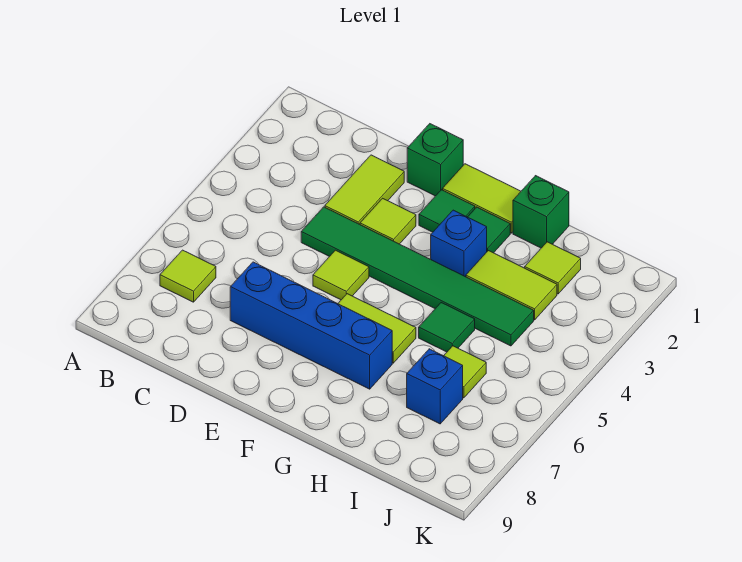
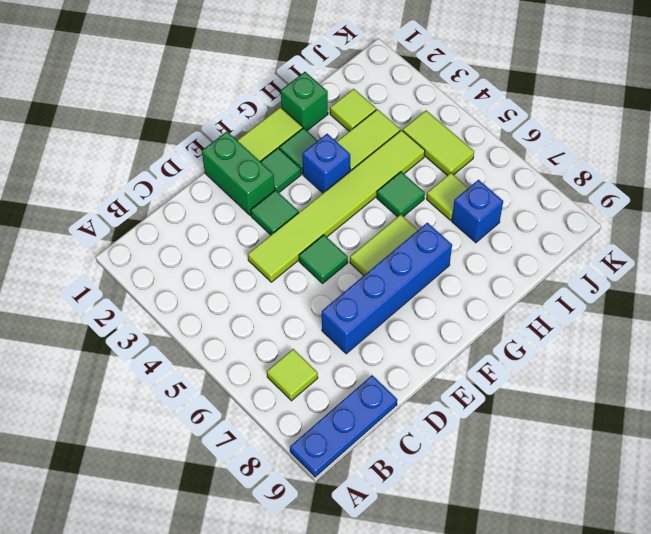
none -> blue 1x3 plate [290,375,397,477]
lime 1x2 tile [325,155,404,224] -> lime 1x2 tile moved to [403,110,474,176]
green 1x6 tile [301,207,534,346] -> lime 1x6 tile [248,130,425,282]
green 1x1 brick [407,124,463,196] -> green 1x2 brick [202,132,275,215]
lime 1x1 tile [360,198,416,244] -> green 1x1 tile [251,190,299,235]
lime 1x1 tile [313,250,369,300] -> green 1x1 tile [299,235,348,283]

